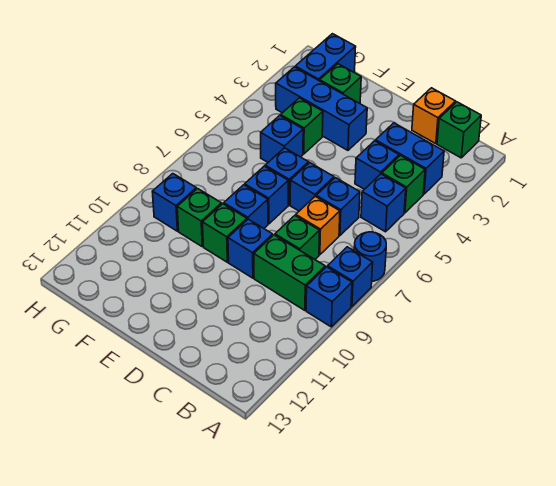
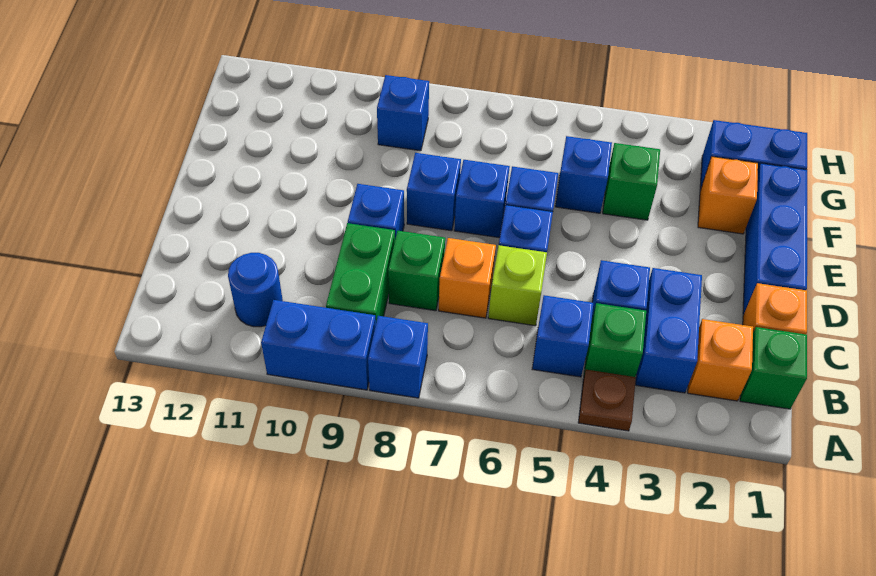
none -> brown 1x1 plate [578,370,636,431]
blue 1x1 round brick [354,232,386,281] -> blue 1x1 round brick moved to [228,253,283,327]
blue 1x1 brick [306,267,352,327] -> blue 1x2 brick [261,300,376,390]
none -> orange 1x1 brick [688,319,753,401]
blue 1x1 brick [316,178,360,235] -> lime 1x1 brick [488,245,547,326]
blue 1x3 brick [276,67,367,150] -> blue 1x3 brick moved to [743,163,807,314]
green 1x1 brick [202,204,247,262] -> none
green 1x1 brick [320,64,361,103] -> orange 1x1 brick [698,157,758,234]
green 1x1 brick [177,189,222,246] -> none

